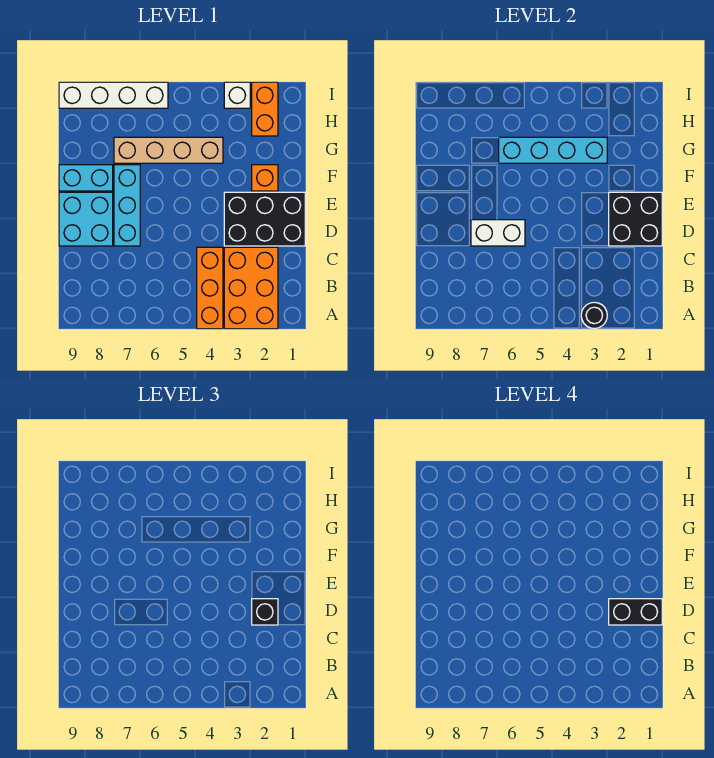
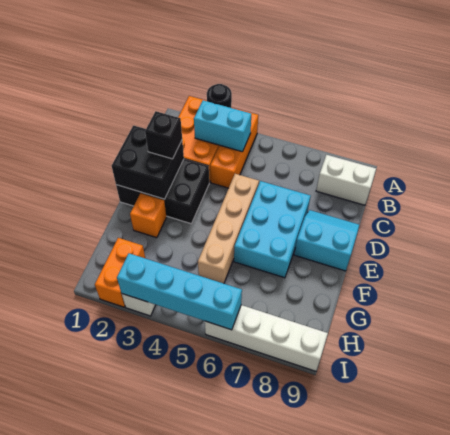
black 1x2 brick [609,599,662,625] -> none
white 1x2 brick [471,220,525,246] -> white 1x2 brick moved to [316,155,376,205]
cyan 1x3 brick [114,165,140,246] -> cyan 2x3 brick [234,181,310,278]
cyan 2x2 brick [59,192,113,246] -> cyan 2x2 slope [294,210,359,271]
cyan 1x2 brick [59,165,113,191] -> cyan 1x2 brick moved to [194,100,251,152]
cyan 1x4 brick [499,137,607,163] -> cyan 1x4 brick moved to [117,253,242,330]
tan 1x4 brick [114,137,223,163] -> tan 1x4 brick turned to [198,174,259,283]

